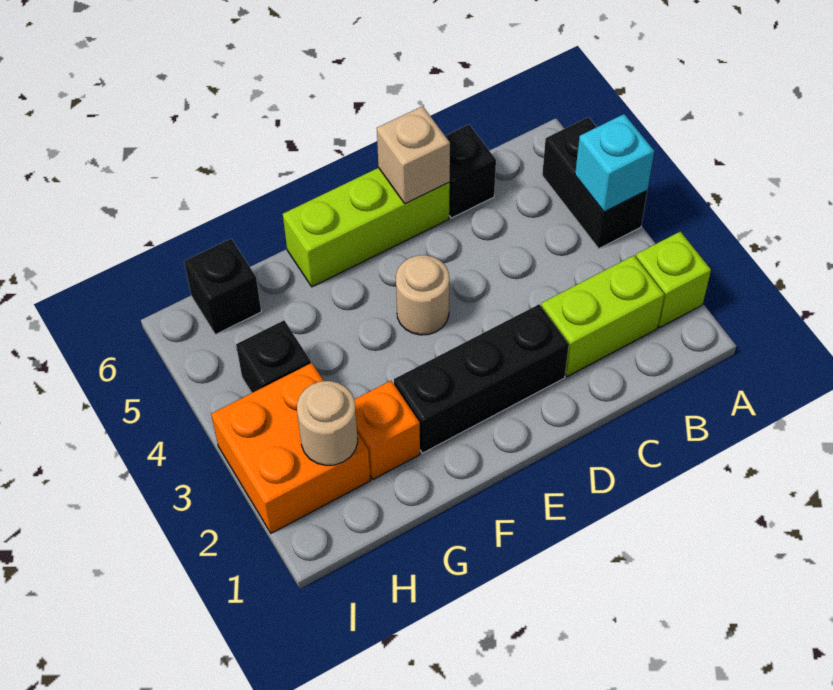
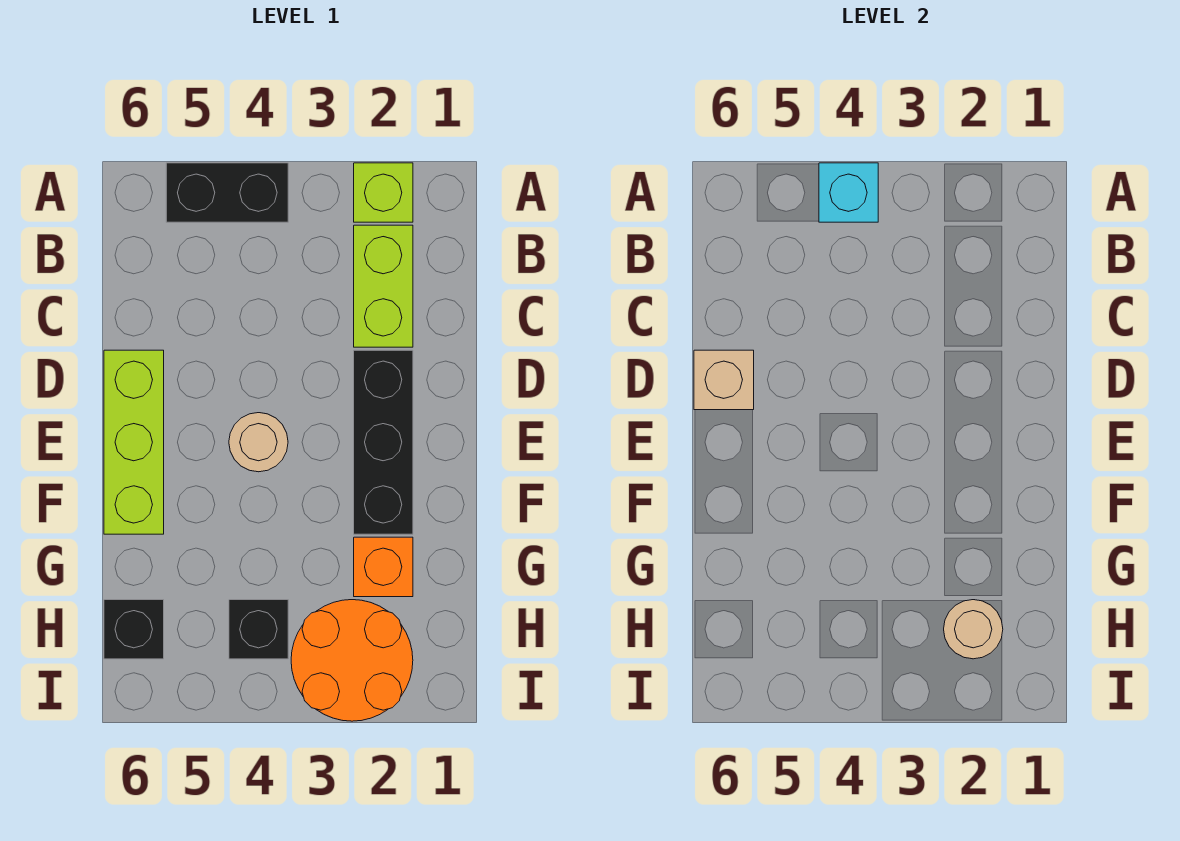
black 1x1 brick [446,125,496,218] -> none
orange 2x2 brick [211,363,370,533] -> orange 2x2 round brick [291,600,413,721]

